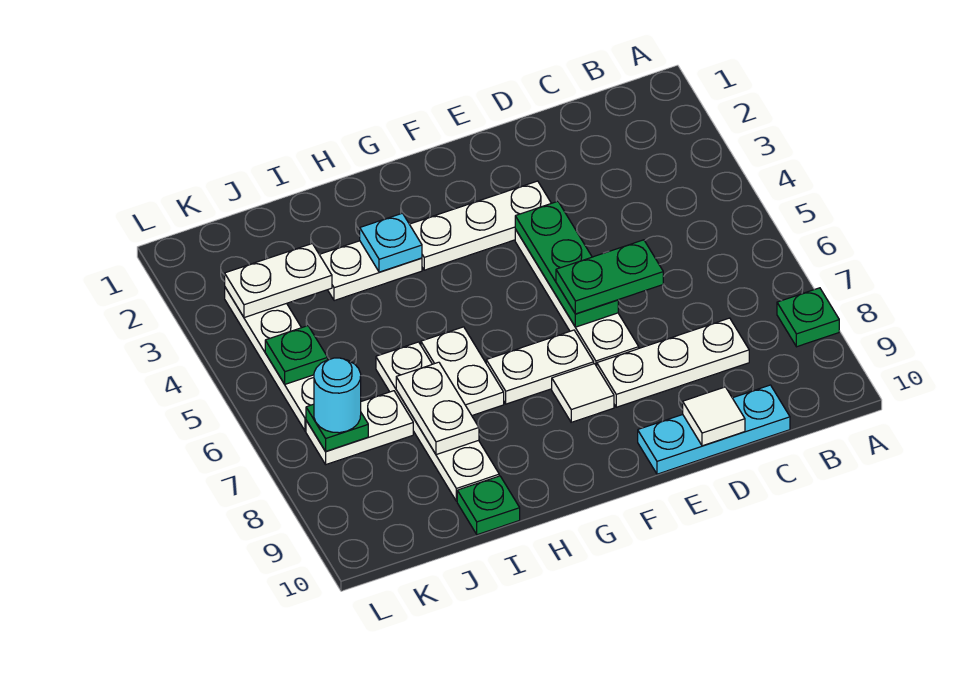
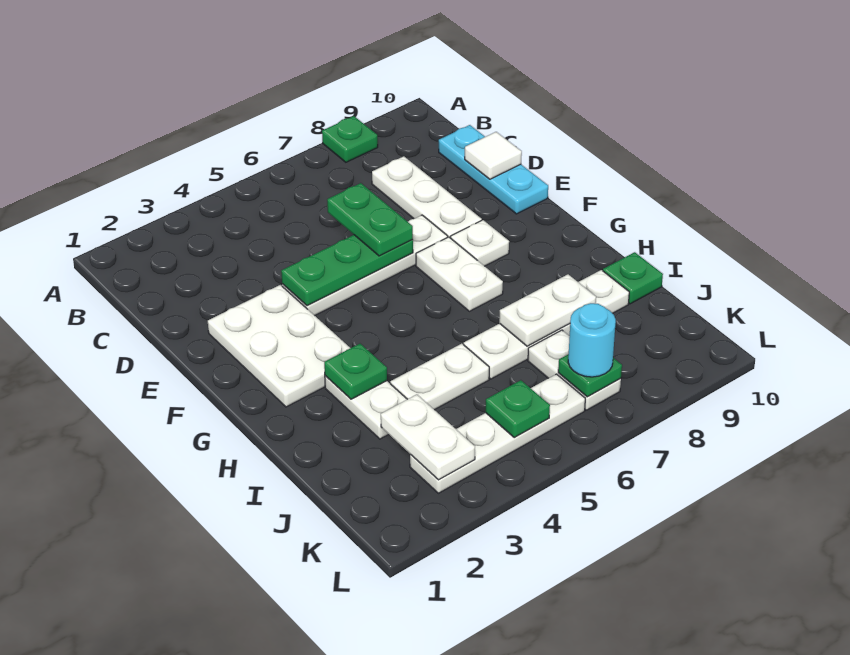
white 1x3 plate [410,181,551,270] -> white 2x3 plate [208,285,350,407]
white 1x1 tile [552,364,614,422] -> white 1x1 plate [451,220,509,266]
cyan 1x1 plate [360,213,422,272] -> green 1x1 plate [324,344,387,399]
white 1x2 plate [421,327,504,415] -> white 1x2 plate moved to [390,344,489,410]

